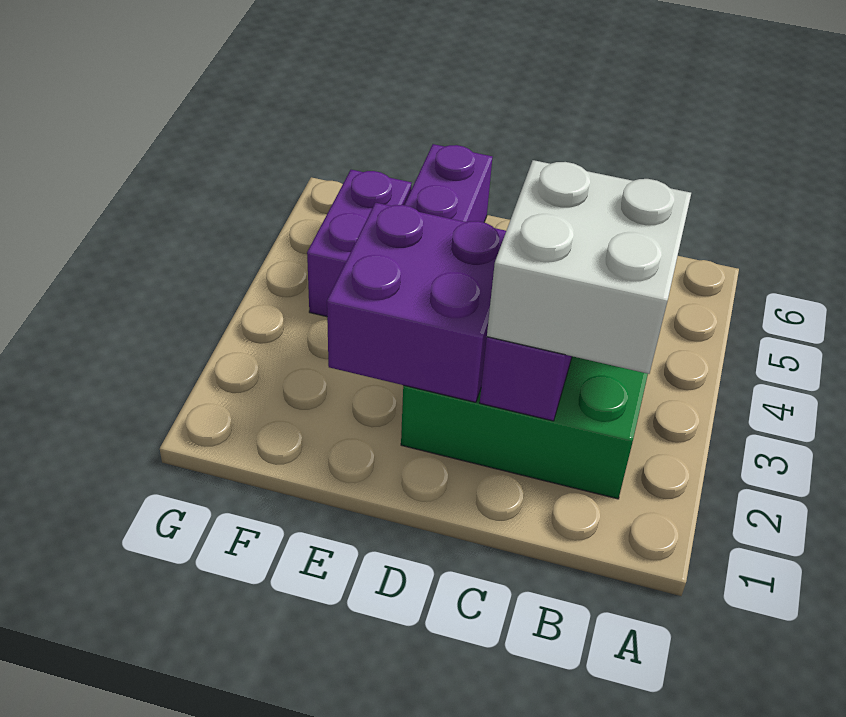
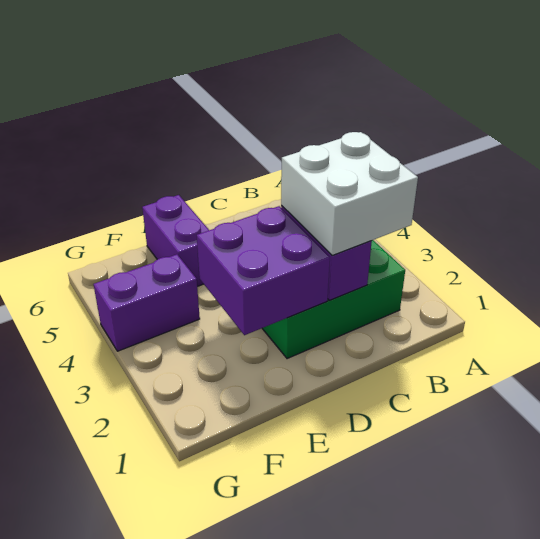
purple 1x2 brick [307,170,411,317] -> purple 1x2 brick turned to [94,254,200,351]

